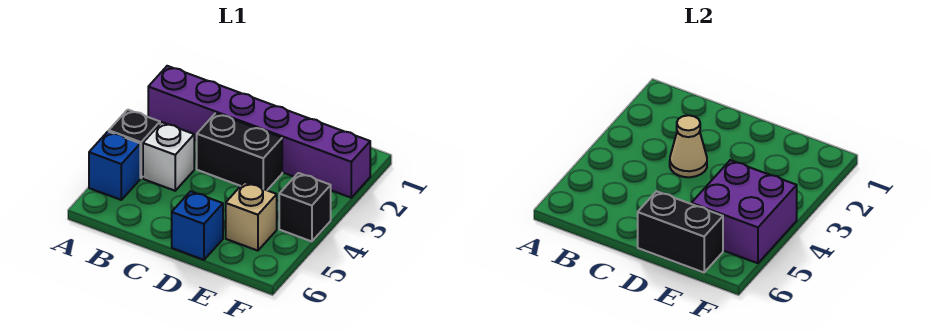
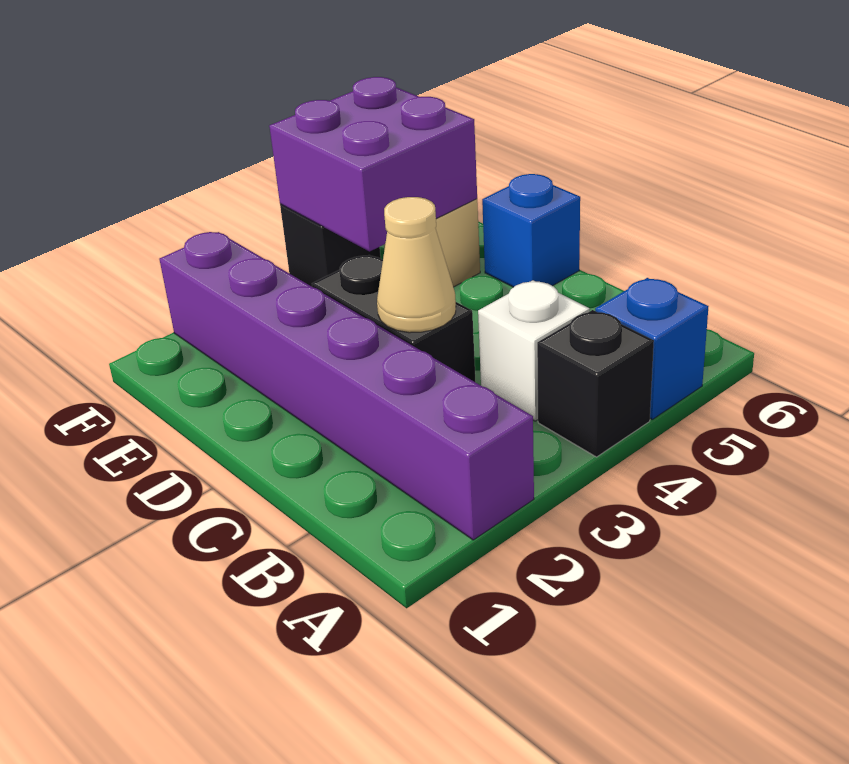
black 1x2 brick [638,191,723,272] -> none

